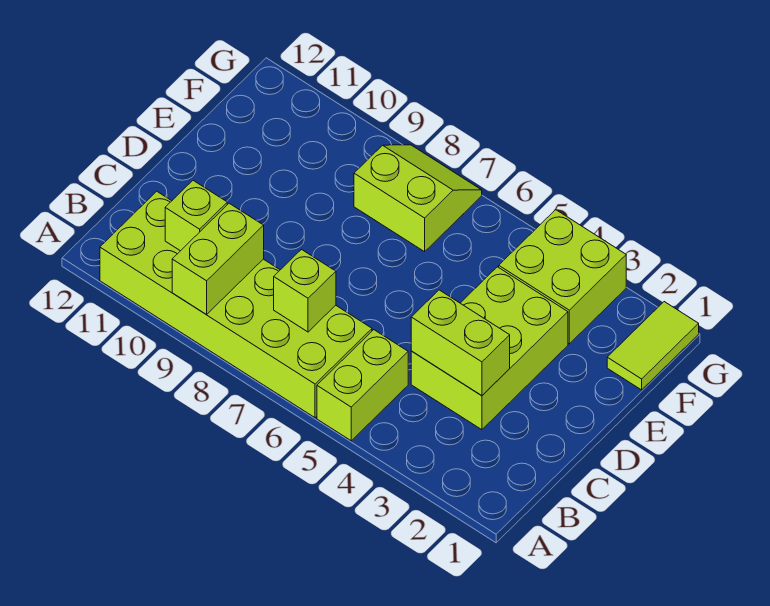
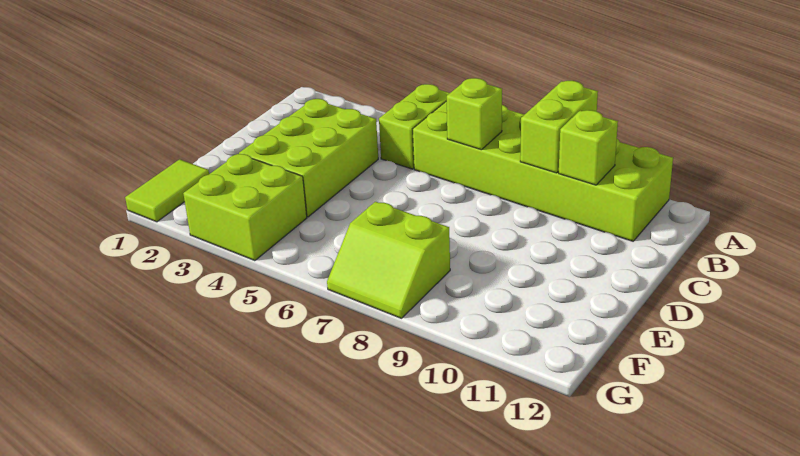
lime 1x2 brick [411,290,510,396] -> none

